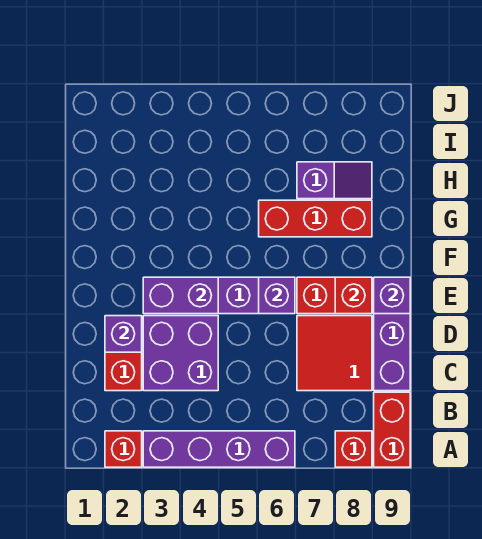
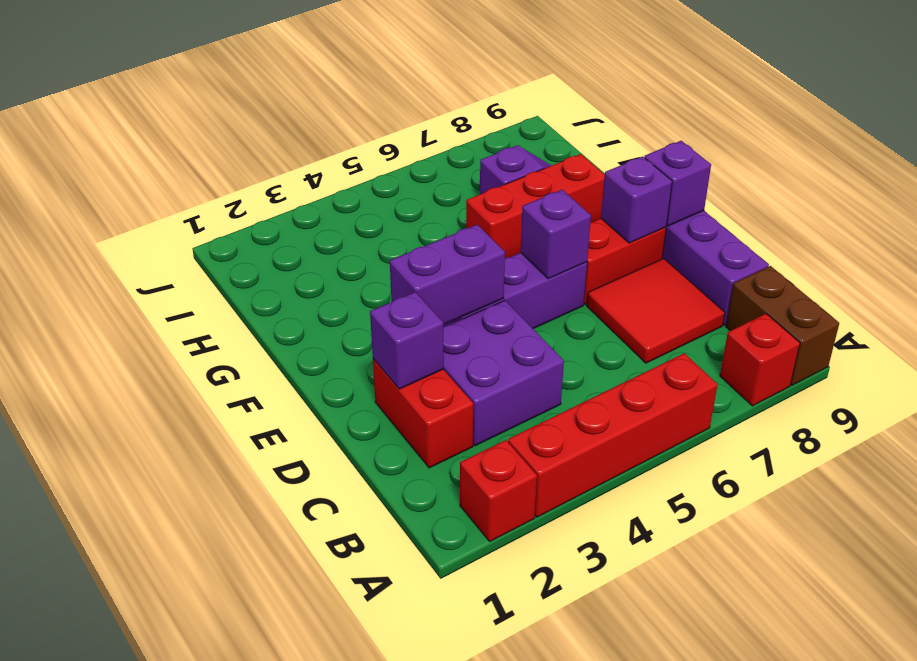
purple 1x4 brick [143,431,295,467] -> red 1x4 brick [508,353,718,517]
red 1x2 brick [374,392,410,467] -> brown 1x2 brick [726,266,839,386]
red 1x1 brick [335,277,372,314] -> purple 1x1 brick [601,156,672,243]

